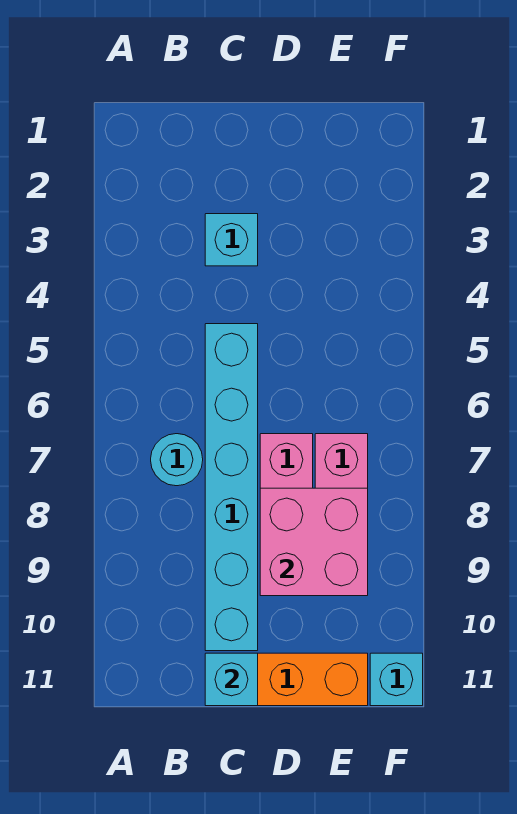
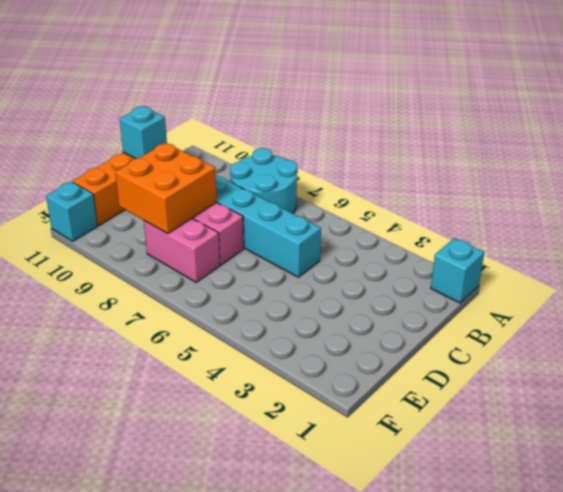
cyan 1x1 round brick [151,434,203,486] -> cyan 2x2 round brick [230,148,298,213]
cyan 1x1 brick [205,214,258,266] -> cyan 1x1 brick moved to [431,238,484,303]
pink 2x2 brick [260,488,368,596] -> orange 2x2 brick [115,143,217,234]

